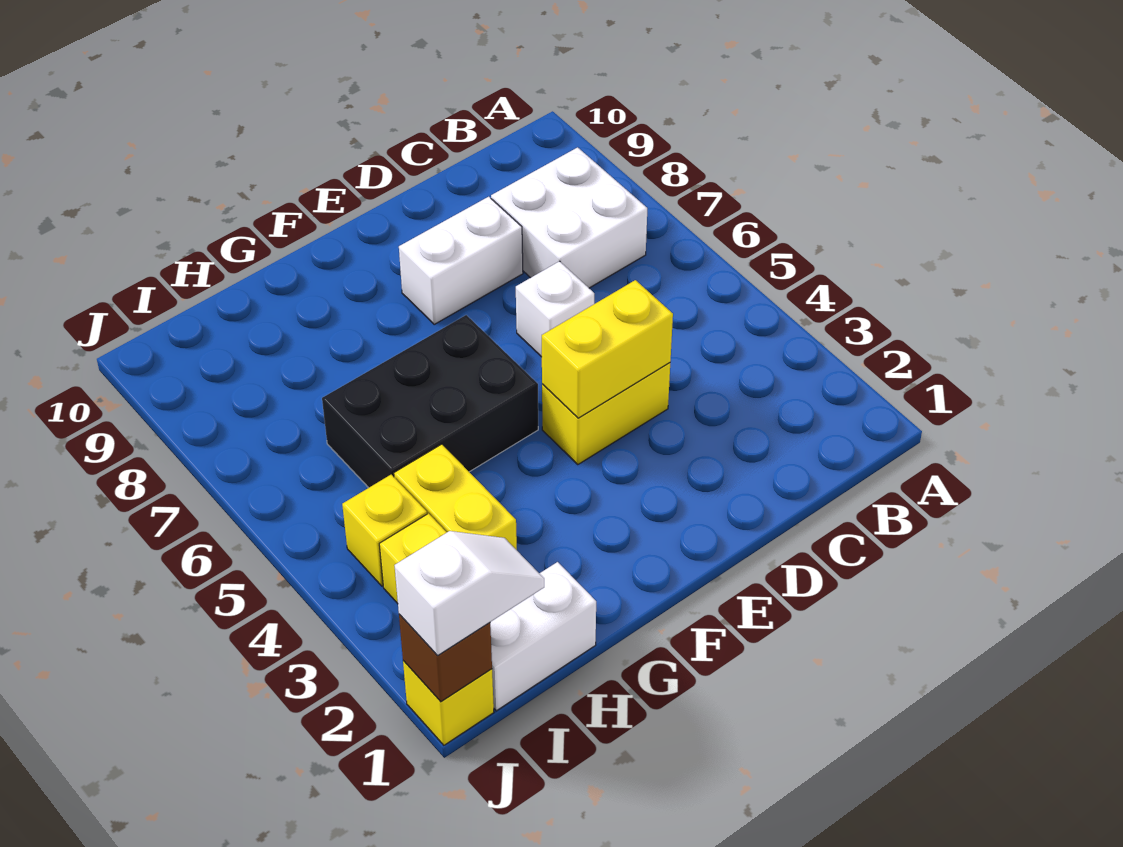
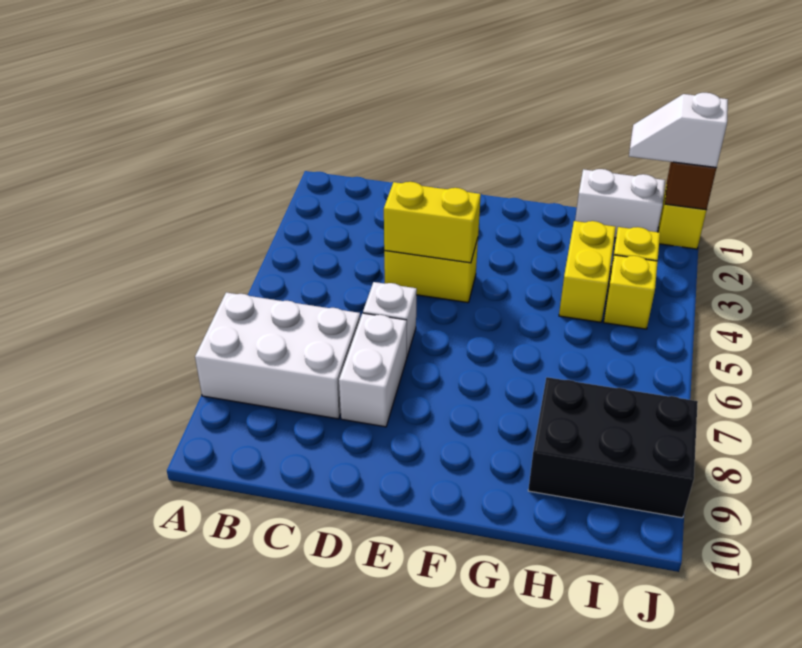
white 2x2 brick [491,147,647,288] -> white 2x3 brick [195,292,360,419]
white 1x2 brick [399,197,523,324] -> white 1x2 brick turned to [339,313,407,427]
black 2x3 brick [322,315,538,488] -> black 2x3 brick moved to [528,377,698,518]

